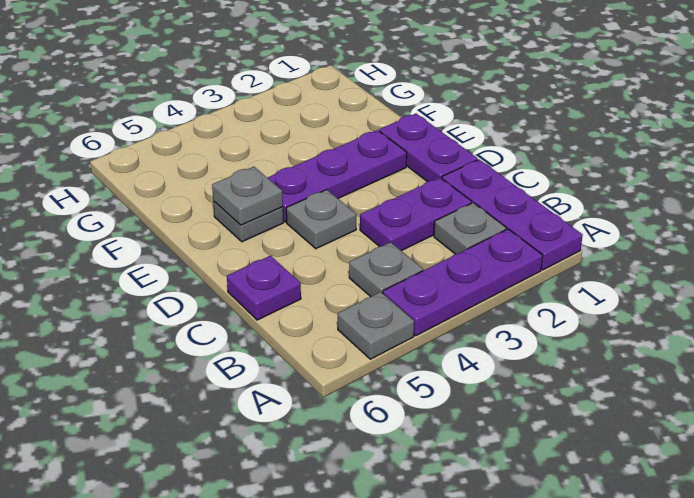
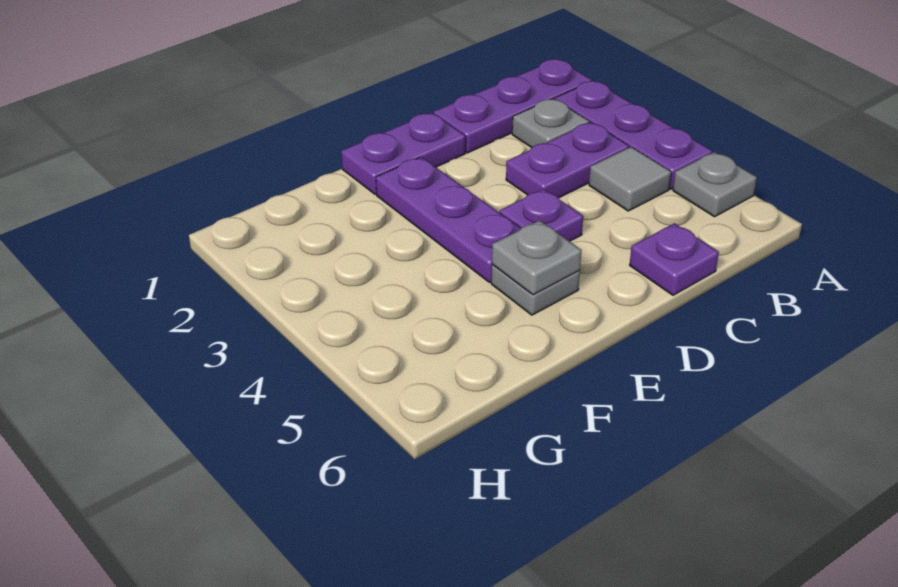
grey 1x1 plate [349,242,423,297] -> grey 1x1 tile [589,147,671,211]
purple 1x2 plate [360,178,472,251] -> purple 1x2 plate turned to [506,122,629,198]
grey 1x1 plate [286,190,356,249] -> purple 1x1 plate [499,189,583,241]

